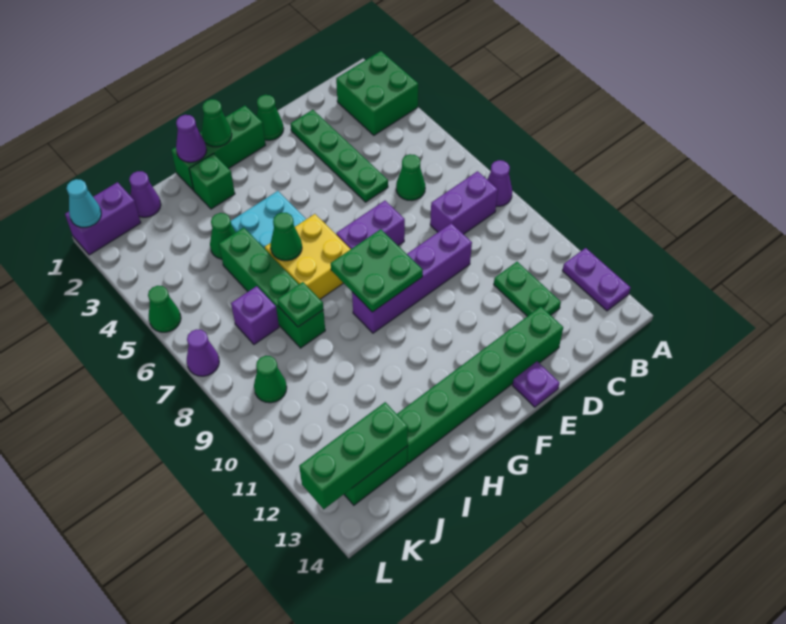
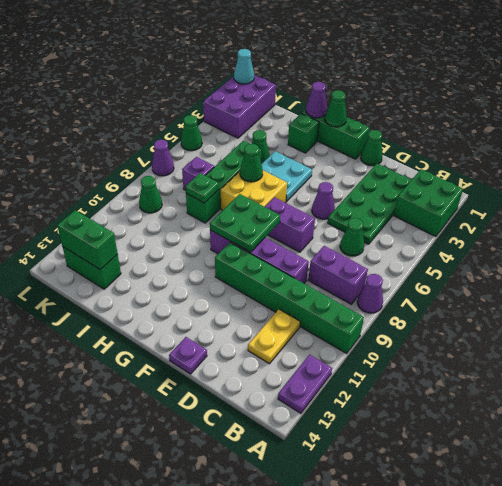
green 1x2 plate [494,262,561,316] -> yellow 1x2 plate [248,309,300,364]
green 1x4 plate [291,110,388,202] -> green 2x4 plate [328,164,411,244]
green 1x6 brick [397,307,563,463] -> green 1x6 brick moved to [215,242,364,353]
purple 1x1 cone [129,171,161,217] -> purple 1x1 cone moved to [312,182,335,219]
green 1x3 brick [299,402,408,509] -> green 1x2 brick [57,210,118,270]
purple 1x2 brick [65,182,141,255] -> purple 2x3 brick [203,75,276,138]

